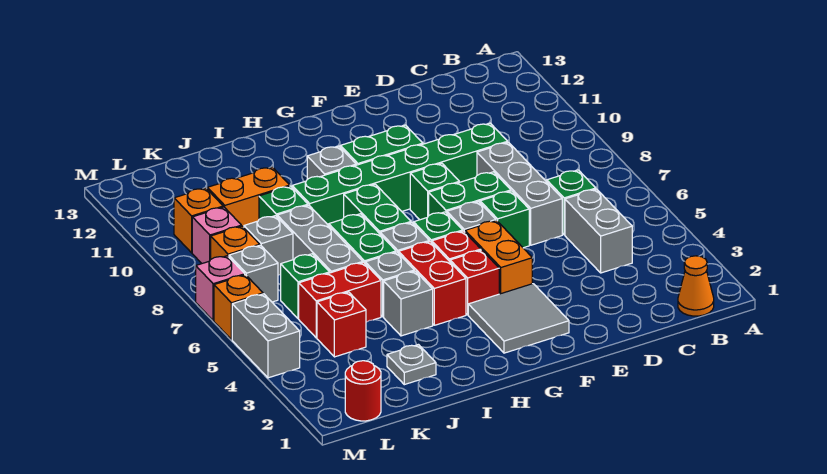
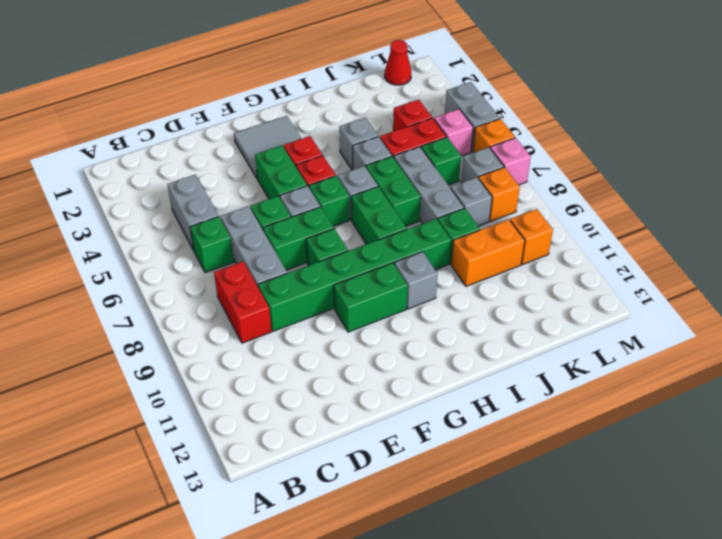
orange 1x1 cone [678,256,714,316] -> none
orange 1x2 brick [465,221,532,294] -> green 1x2 brick [255,146,307,199]
red 1x2 brick [399,242,466,325] -> red 1x2 brick moved to [214,261,272,343]
grey 1x1 plate [387,345,436,385] -> none
red 1x1 round brick [345,361,381,421] -> red 1x1 cone [385,40,411,85]
pink 1x1 brick [192,207,241,263] -> pink 1x1 brick moved to [434,109,473,156]

